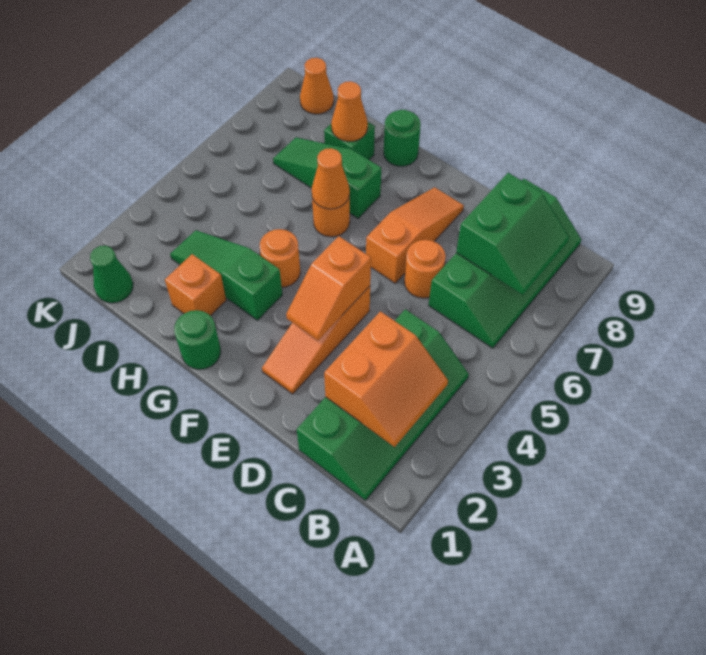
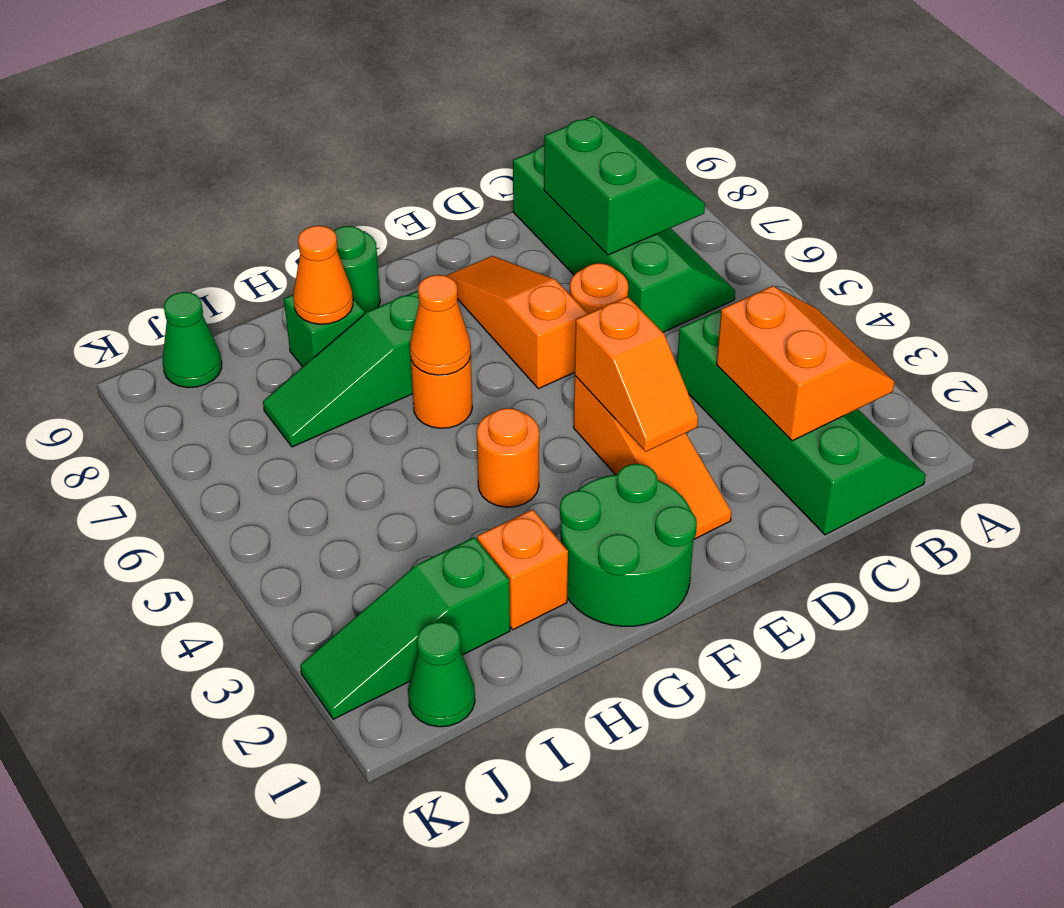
green 1x1 round brick [174,310,221,369] -> green 2x2 round brick [560,464,697,626]
green 1x3 slope [170,230,282,320] -> green 1x3 slope moved to [300,537,510,719]
orange 1x1 cone [300,58,334,114] -> green 1x1 cone [163,292,222,388]

